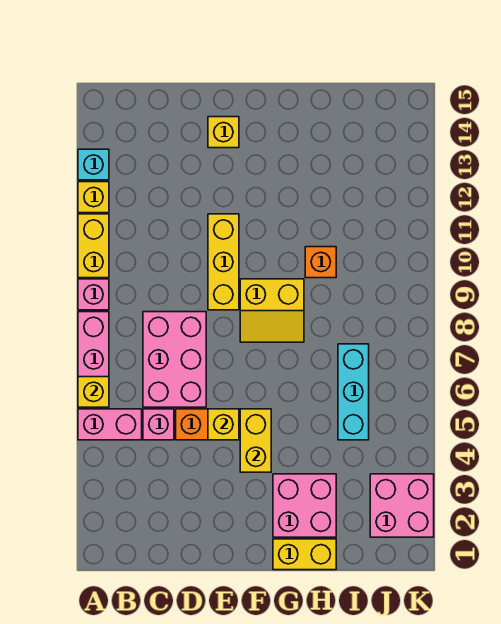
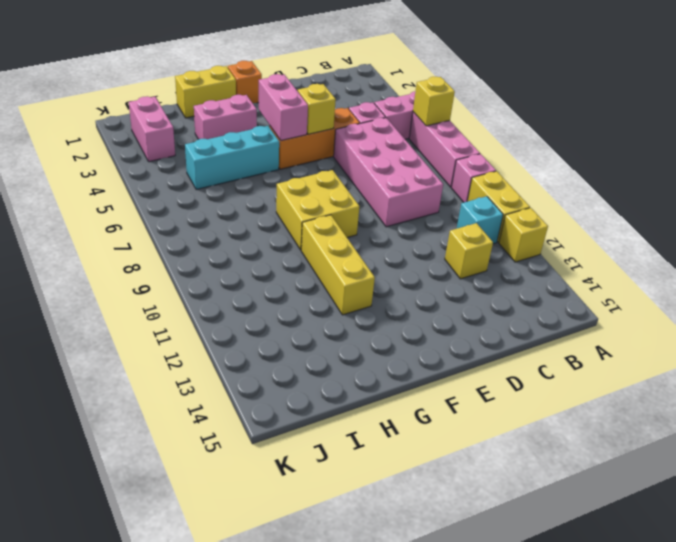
cyan 1x1 brick [78,149,109,180] -> cyan 1x1 brick moved to [457,196,503,244]
pink 2x3 brick [143,312,206,407] -> pink 2x4 brick [334,118,443,227]
yellow 1x3 brick [208,214,239,310] -> yellow 1x3 brick moved to [301,215,375,315]
yellow 1x1 brick [208,117,239,148] -> yellow 1x1 brick moved to [445,223,493,279]
yellow 1x2 brick [240,409,271,472] -> pink 1x2 brick [259,74,308,141]
yellow 2x2 slope [240,279,304,342] -> yellow 2x2 brick [276,170,360,250]
pink 2x2 brick [273,474,336,537] -> pink 1x2 brick [194,95,257,139]
orange 1x1 brick [305,247,336,278] -> orange 1x1 brick moved to [228,61,262,103]
cyan 1x3 brick [338,344,369,440] -> cyan 1x3 brick turned to [185,126,279,189]
pink 2x2 brick [370,474,434,537] -> pink 1x2 brick [129,96,175,162]

